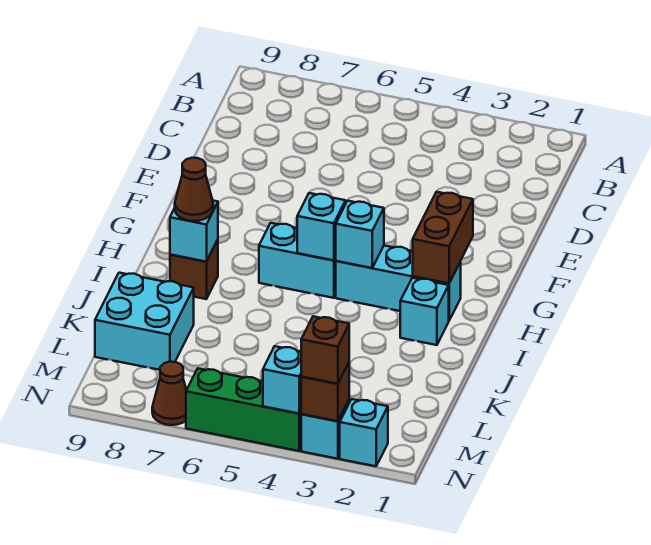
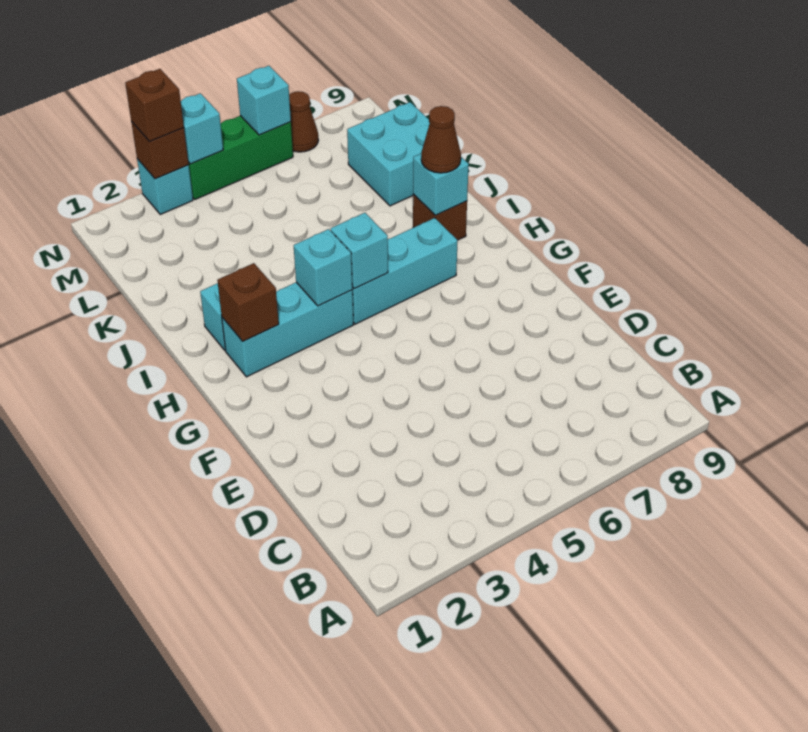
brown 1x2 brick [413,192,473,283] -> brown 1x1 brick [217,263,279,341]
cyan 1x2 brick [259,223,336,298] -> cyan 1x3 brick [352,218,458,324]
cyan 1x1 brick [340,399,388,466] -> cyan 1x1 brick moved to [237,66,291,135]

